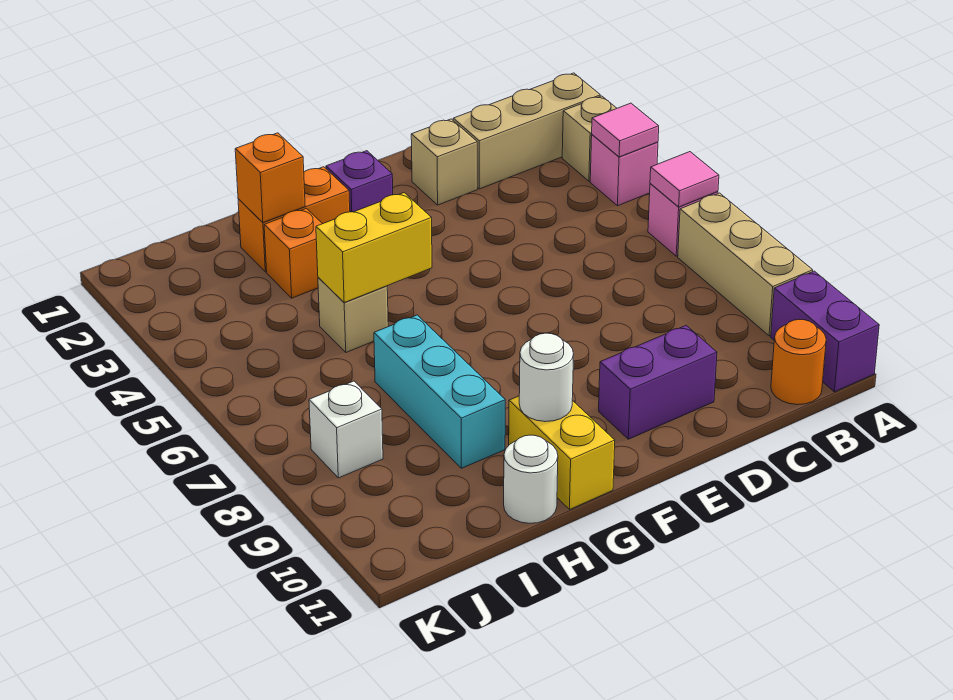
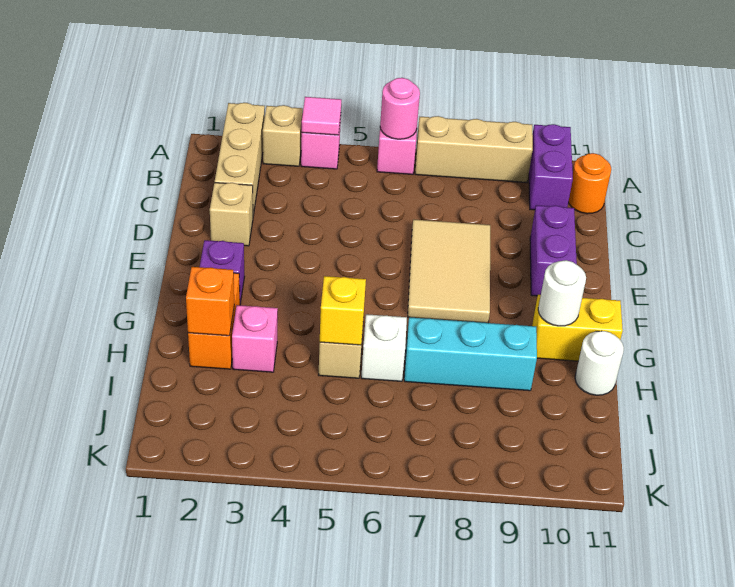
pink 1x1 tile [650,152,719,207] -> pink 1x1 round brick [380,78,420,139]
purple 1x2 brick [771,271,879,392] -> purple 1x2 brick turned to [529,124,573,210]
none -> tan 2x3 tile [408,219,490,323]
yellow 1x2 brick [316,193,432,303] -> yellow 1x1 brick [320,276,366,345]
orange 1x1 brick [264,208,322,298] -> pink 1x1 brick [232,305,278,372]
white 1x1 brick [309,381,383,478] -> white 1x1 brick moved to [361,314,407,381]

